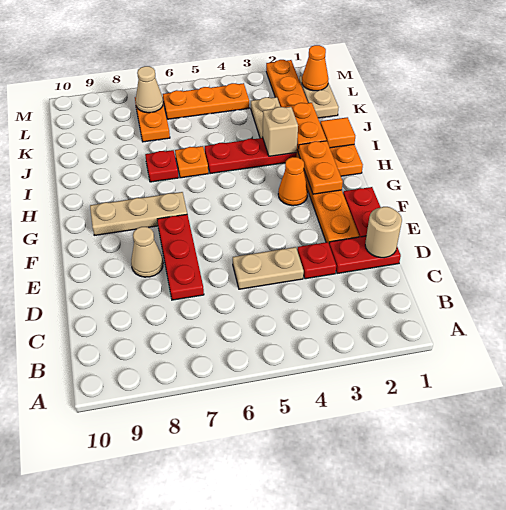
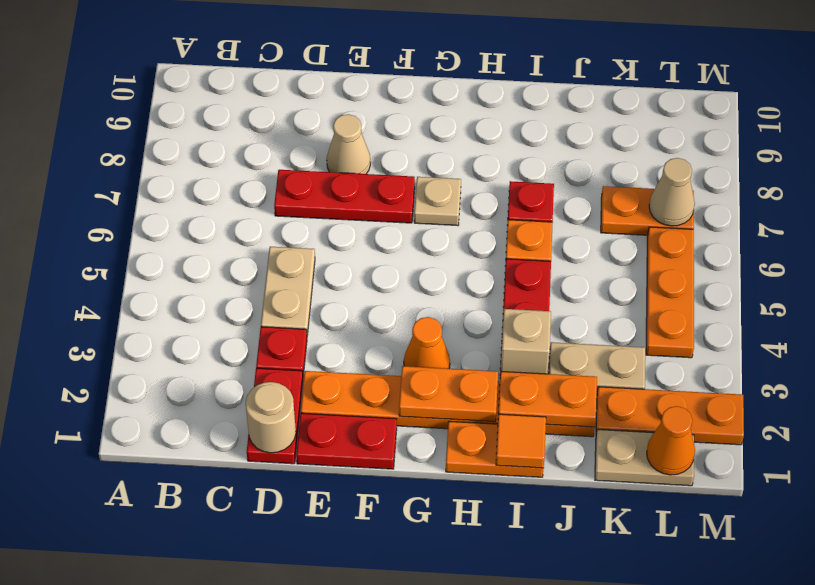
tan 1x3 plate [90,192,187,235] -> tan 1x1 plate [414,177,461,226]

